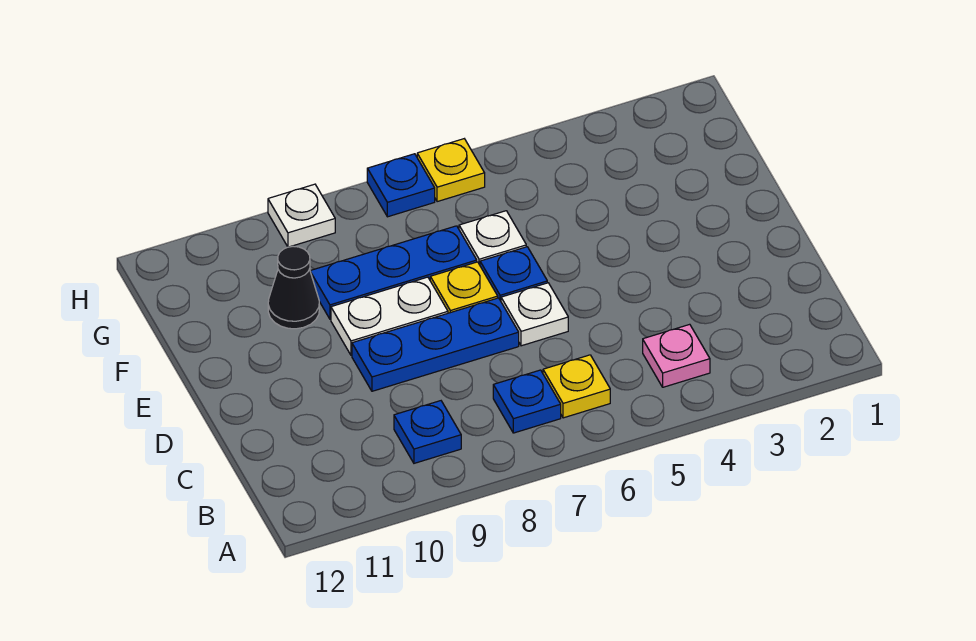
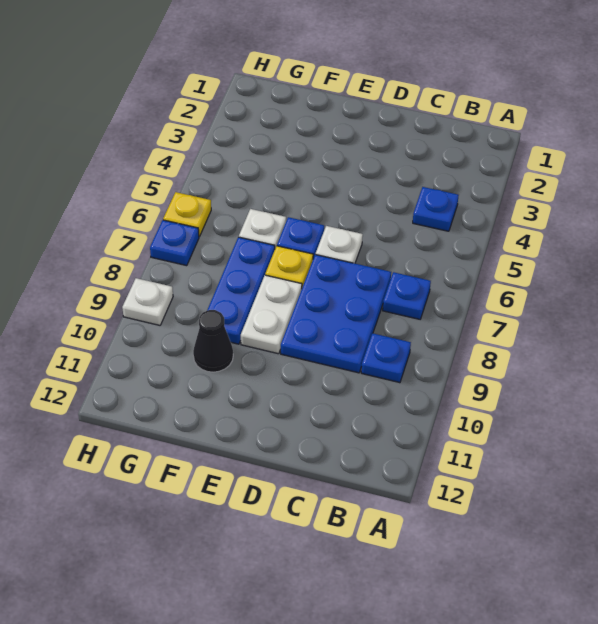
pink 1x1 plate [643,324,710,387] -> blue 1x1 plate [413,187,459,231]
yellow 1x1 plate [543,355,610,418] -> none
blue 1x3 plate [352,298,519,391] -> blue 2x3 plate [281,255,391,373]

